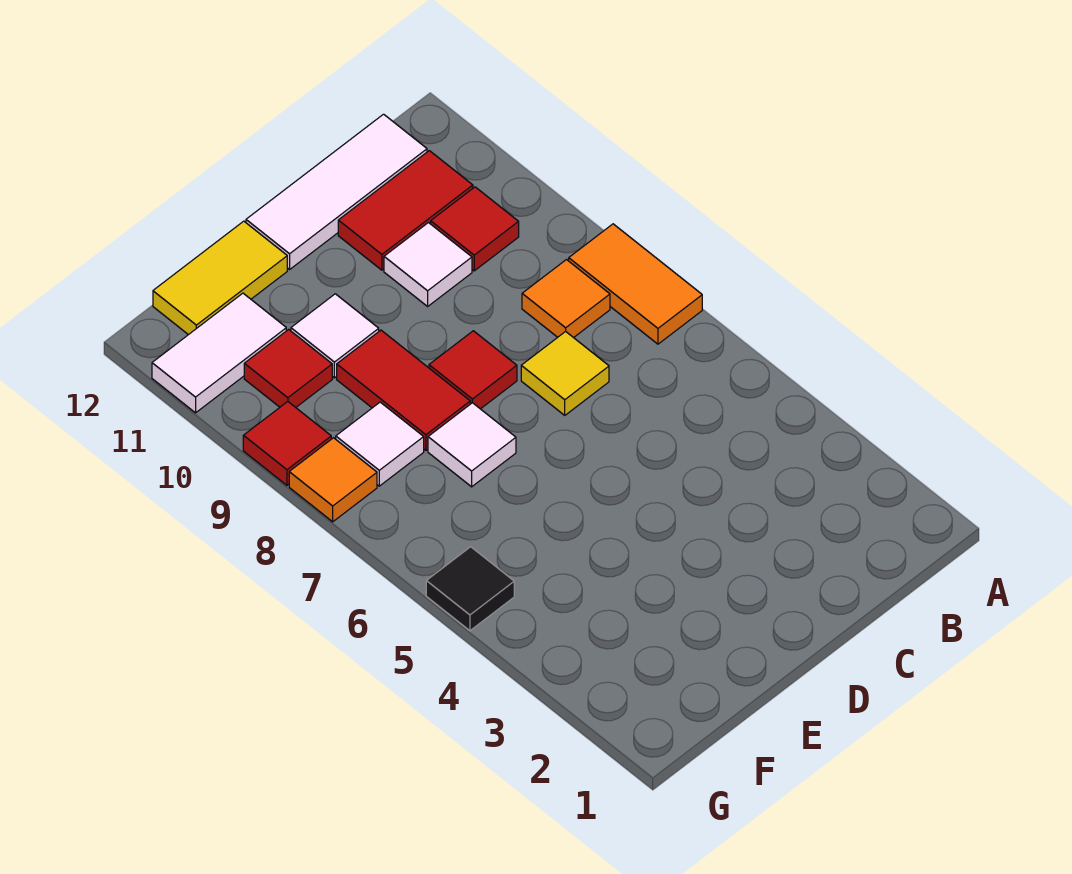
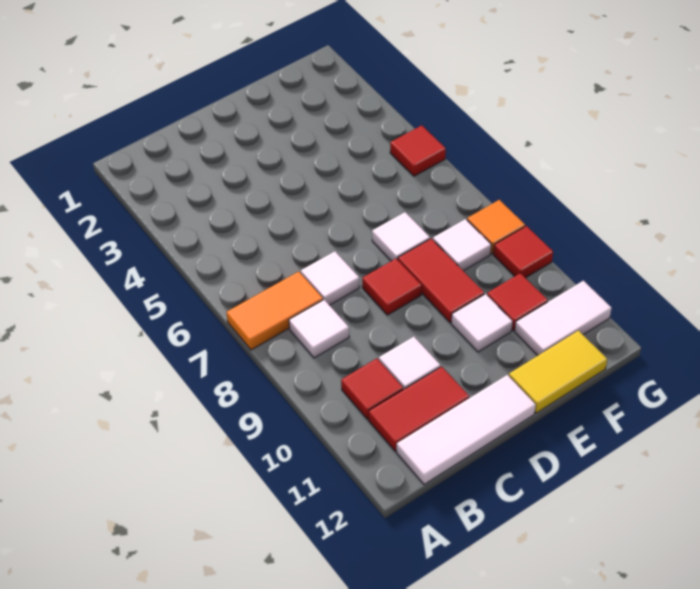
orange 1x2 tile [569,224,702,344] -> orange 1x2 tile turned to [226,272,323,350]
orange 1x1 tile [522,260,610,338] -> white 1x1 tile [289,300,349,358]
yellow 1x1 tile [521,331,609,415] -> white 1x1 tile [301,251,360,305]
black 1x1 tile [426,547,514,631] -> red 1x1 tile [390,125,446,176]

